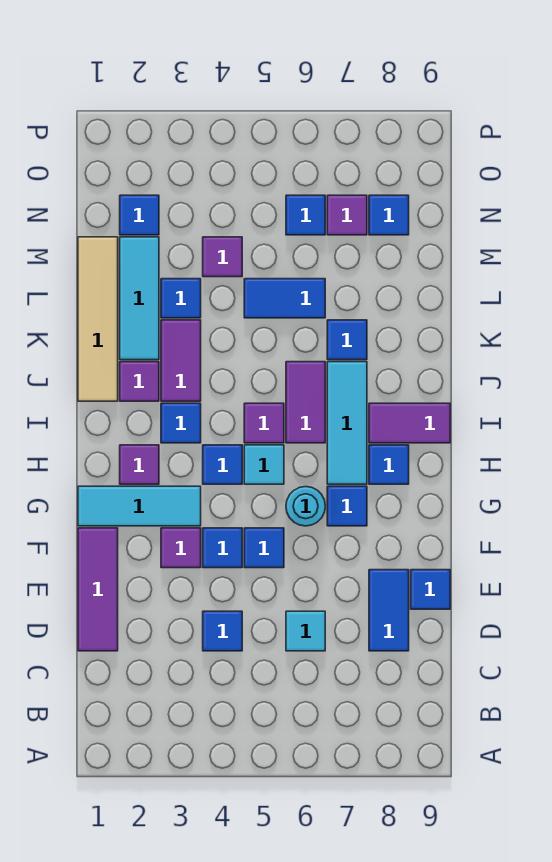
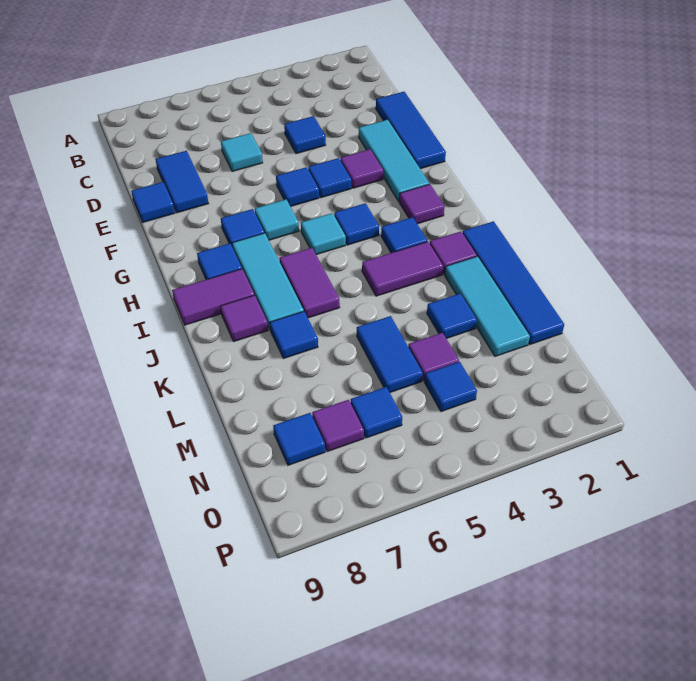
purple 1x3 tile [78,528,118,651] -> blue 1x3 tile [376,92,446,169]
cyan 1x3 tile [78,486,201,526] -> cyan 1x3 tile turned to [359,120,429,201]
cyan 1x1 round brick [286,487,325,526] -> cyan 1x1 tile [255,199,299,240]
purple 1x1 tile [244,403,284,443] -> purple 1x1 tile moved to [220,295,268,342]
tan 1x4 tile [78,237,118,401] -> blue 1x4 tile [463,221,564,344]
purple 1x2 tile [161,320,201,401] -> purple 1x2 tile turned to [362,242,443,296]
blue 1x2 tile [244,279,325,318] -> blue 1x2 tile turned to [357,316,423,392]
blue 1x1 tile [120,195,159,235] -> blue 1x1 tile moved to [424,362,477,412]

